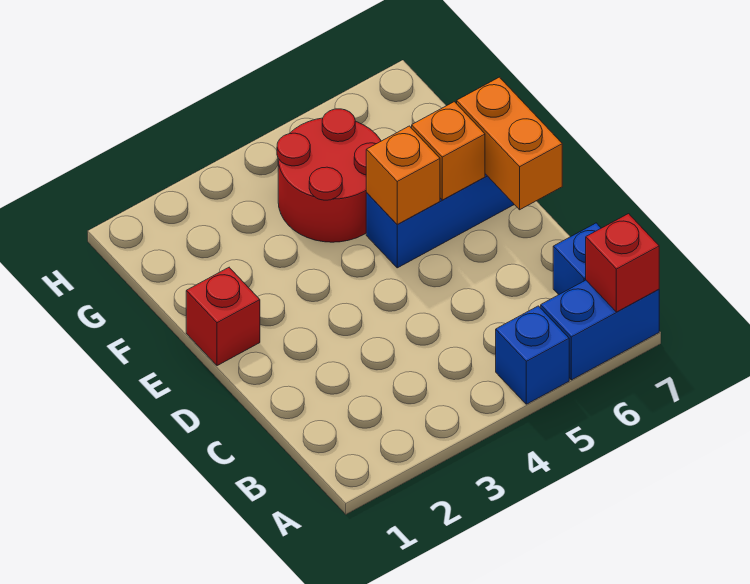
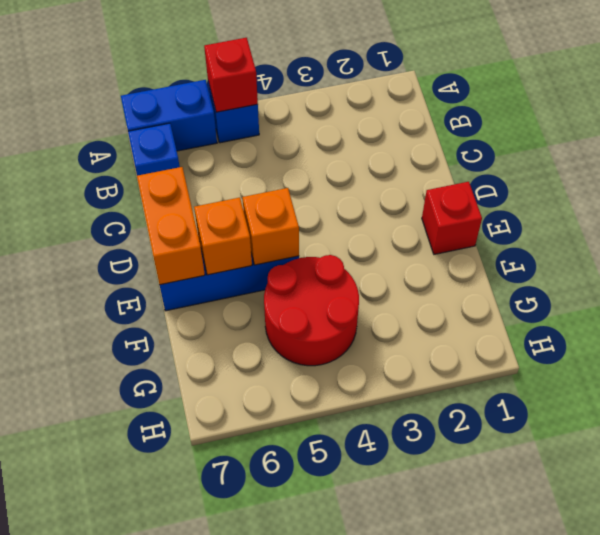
red 1x1 brick [586,214,659,312] -> red 1x1 brick moved to [204,38,258,112]

